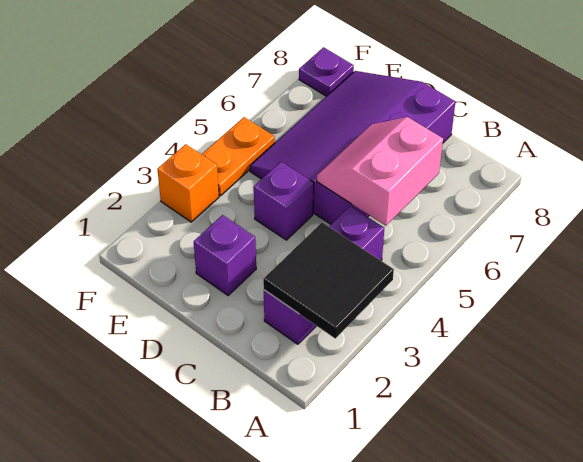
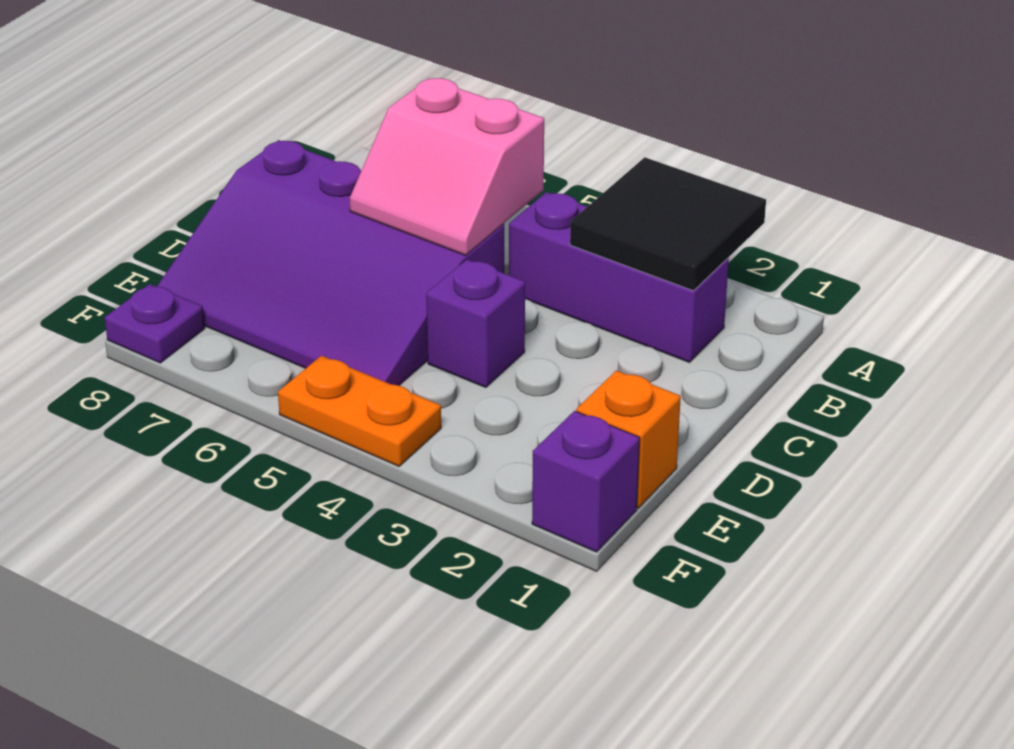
purple 1x1 brick [194,215,256,295] -> purple 1x1 brick moved to [532,411,640,552]
orange 1x1 brick [157,144,219,222] -> orange 1x1 brick moved to [576,370,681,508]

